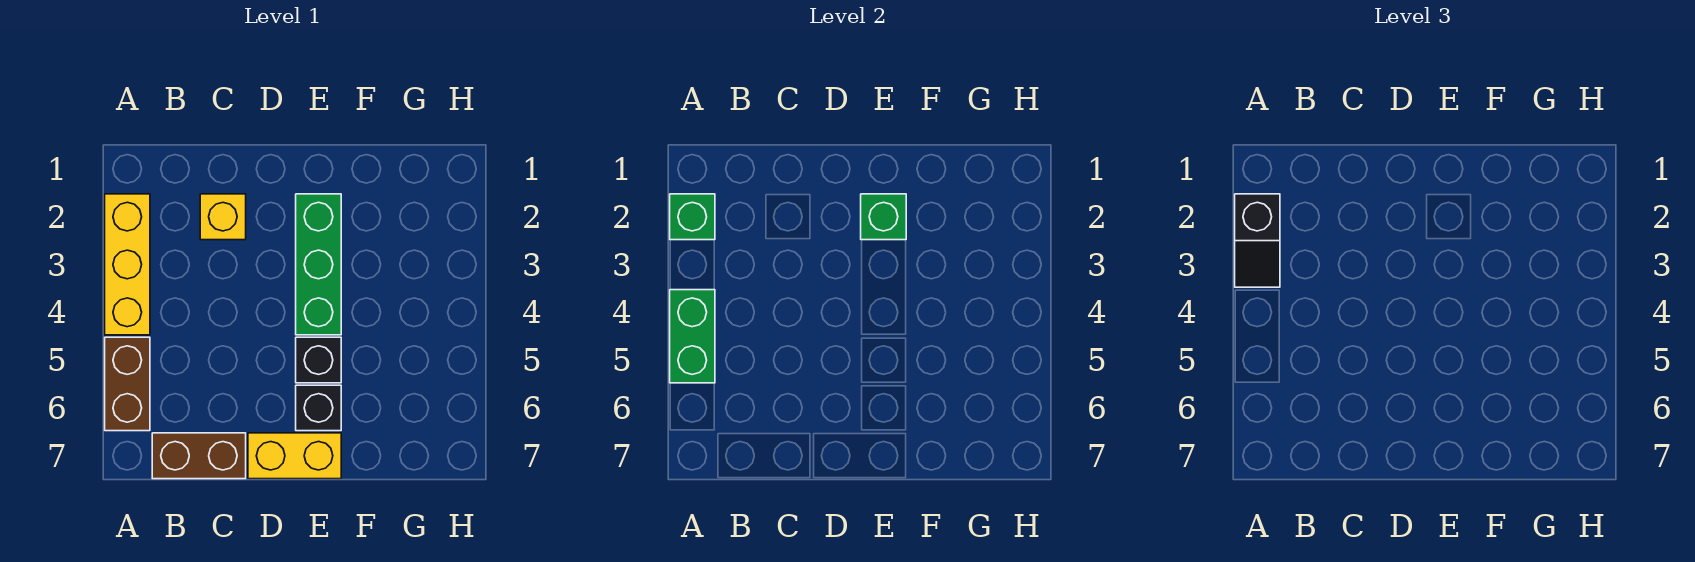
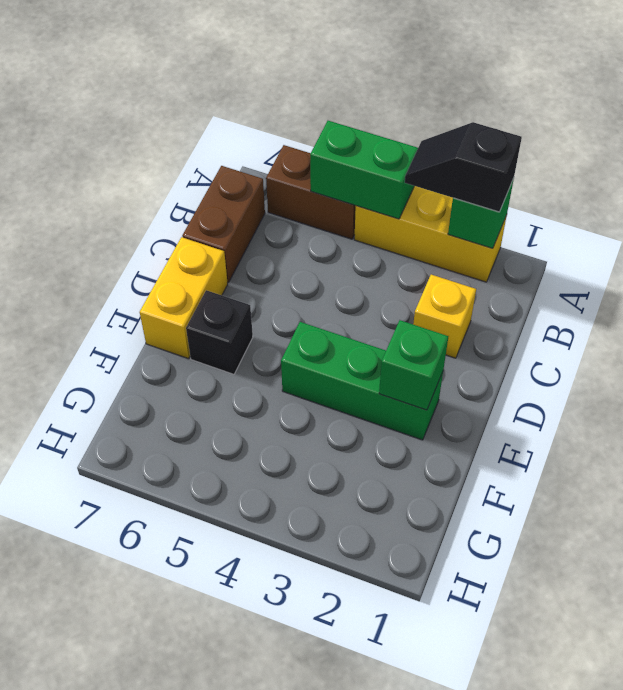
black 1x1 brick [296,337,341,383] -> none

